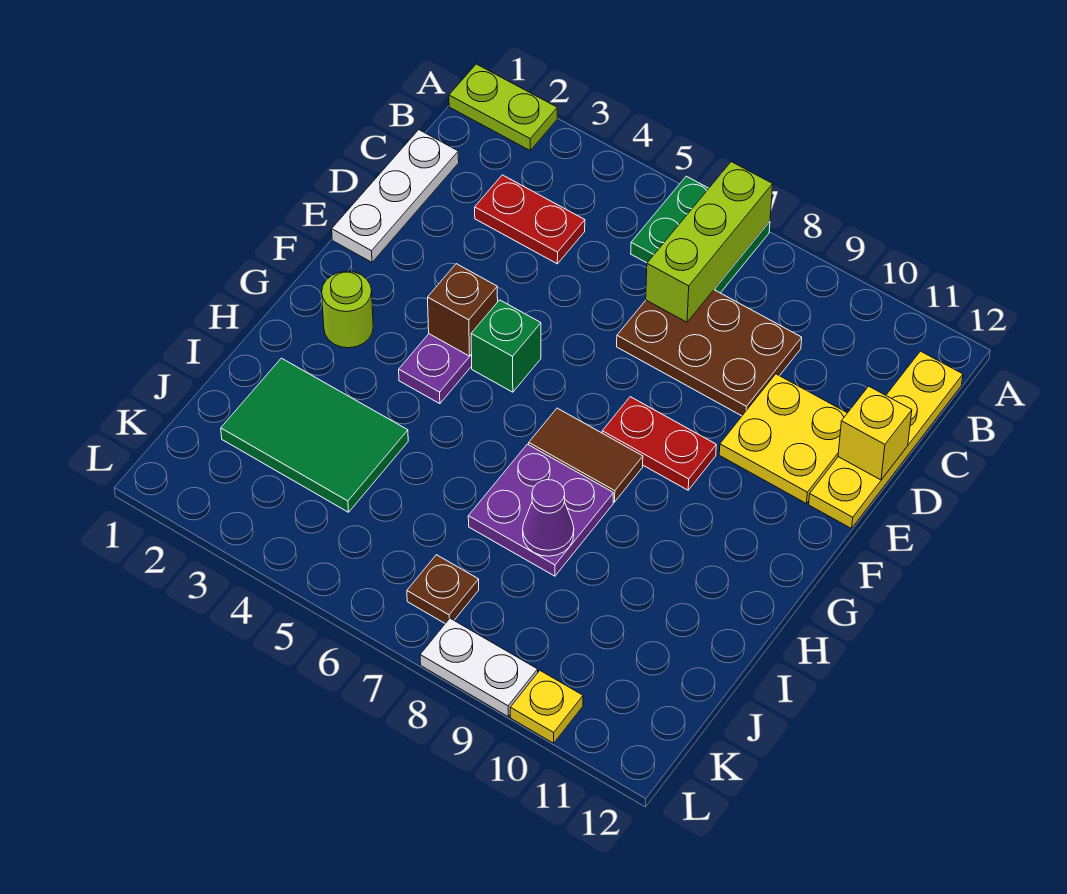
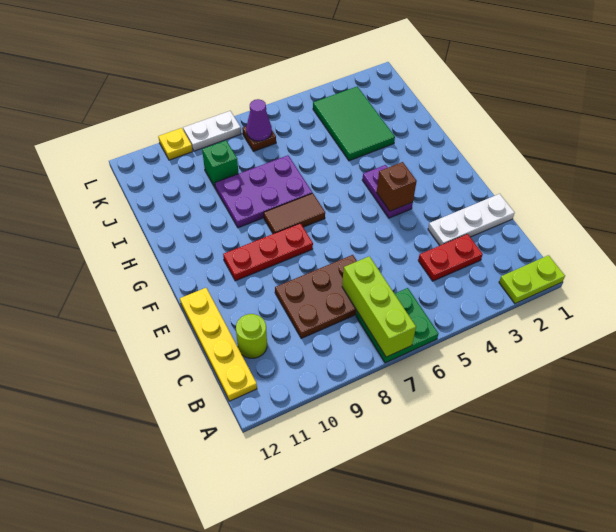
white 1x3 plate [332,130,459,262] -> white 1x3 plate turned to [428,194,514,246]
yellow 2x2 plate [719,374,847,503] -> none
yellow 1x1 brick [838,386,912,480] -> none
green 1x1 brick [471,300,541,392] -> green 1x1 brick moved to [202,141,238,187]
red 1x2 plate [602,397,716,490] -> red 1x3 plate [223,223,313,281]
lime 1x1 round brick [322,271,373,348] -> lime 1x1 round brick moved to [236,314,267,358]
purple 2x2 plate [468,444,613,576] -> purple 2x3 plate [215,155,312,228]
green 2x3 tile [221,358,408,512] -> green 2x3 tile turned to [313,87,395,161]
purple 1x1 cone [523,480,574,556] -> purple 1x1 cone moved to [246,99,272,141]

